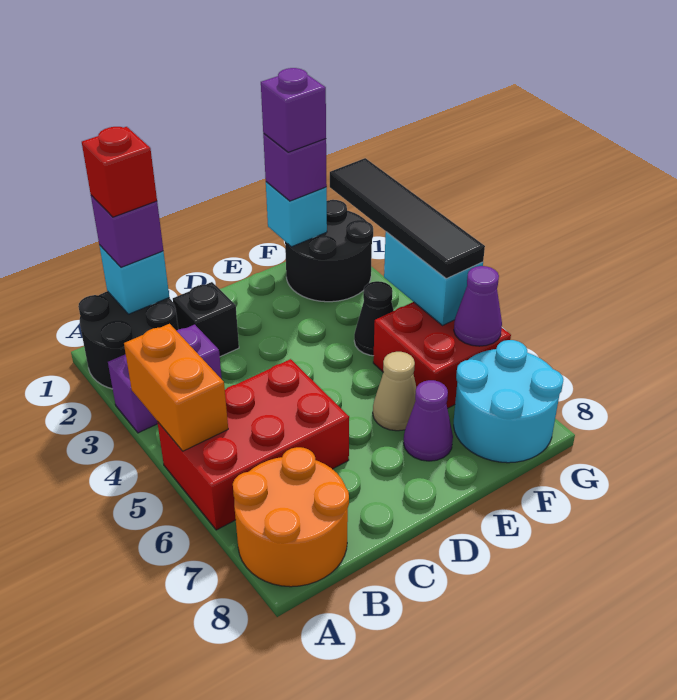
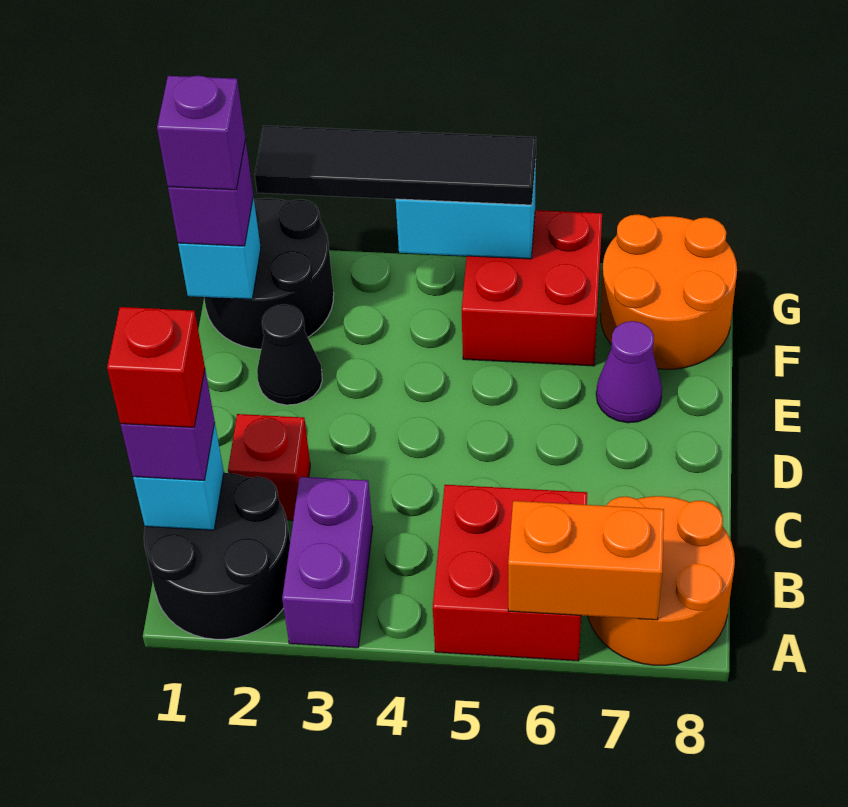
orange 1x2 brick [124,324,228,451] -> orange 1x2 brick moved to [508,501,664,620]
red 2x3 brick [157,359,349,530] -> red 2x2 brick [433,485,587,661]
black 1x1 brick [173,282,239,357] -> red 1x1 brick [228,414,310,520]
tan 1x1 cone [373,352,416,431] -> none
black 1x1 cone [354,281,394,356] -> black 1x1 cone moved to [257,304,322,405]
cyan 2x2 round brick [454,340,563,463] -> orange 2x2 round brick [600,215,737,369]
purple 1x1 cone [454,266,502,346] -> none

